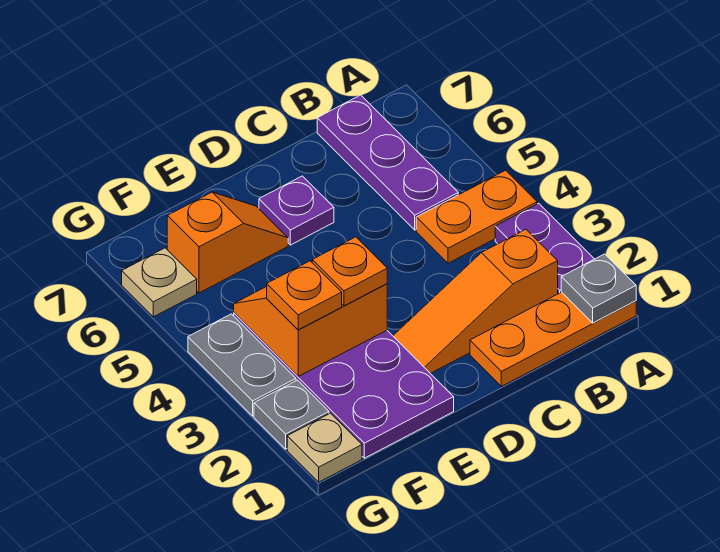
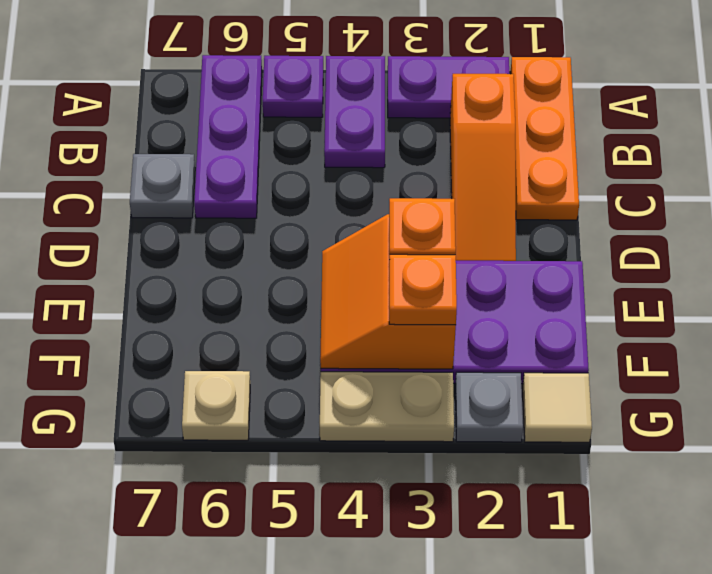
grey 1x1 plate [561,254,636,323] -> grey 1x1 plate moved to [130,154,195,218]
orange 1x2 plate [416,170,537,263] -> purple 1x2 plate [324,56,385,168]
purple 1x3 plate [317,95,458,230] -> purple 1x3 plate turned to [194,55,262,218]
purple 1x1 plate [259,176,334,245] -> purple 1x1 plate moved to [263,56,323,117]
orange 1x2 slope [167,192,288,293] -> none
tan 1x1 plate [287,413,362,482] -> tan 1x1 tile [523,373,592,442]
grey 1x2 plate [188,314,296,416] -> tan 1x2 plate [320,372,454,442]

